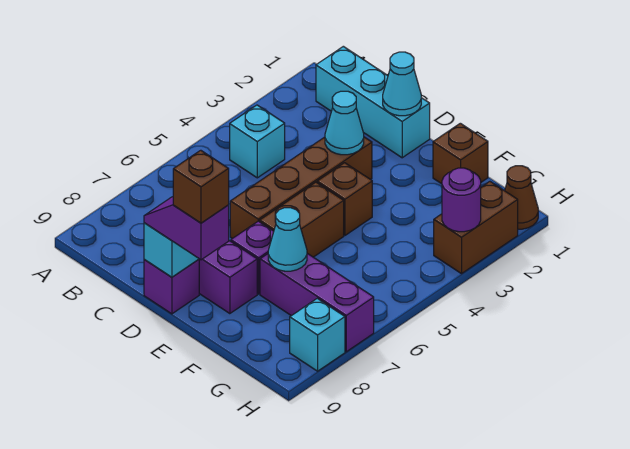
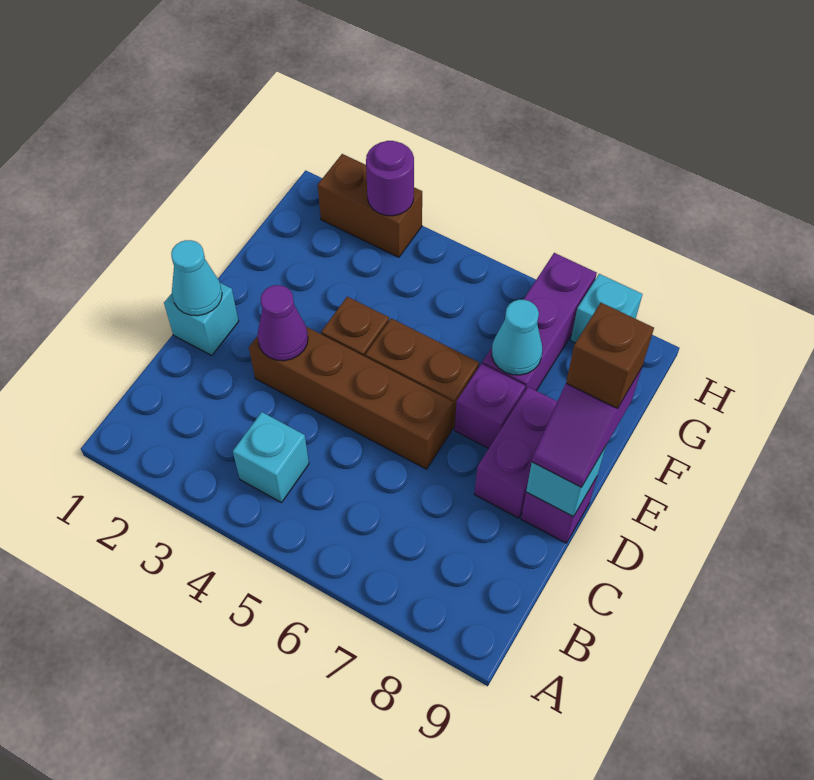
cyan 1x3 brick [316,46,430,158] -> cyan 1x1 brick [164,283,239,356]
cyan 1x1 cone [325,91,364,155] -> purple 1x1 cone [257,285,308,361]
brown 1x1 brick [433,123,488,184] -> none
brown 1x1 cone [505,166,538,229] -> none

